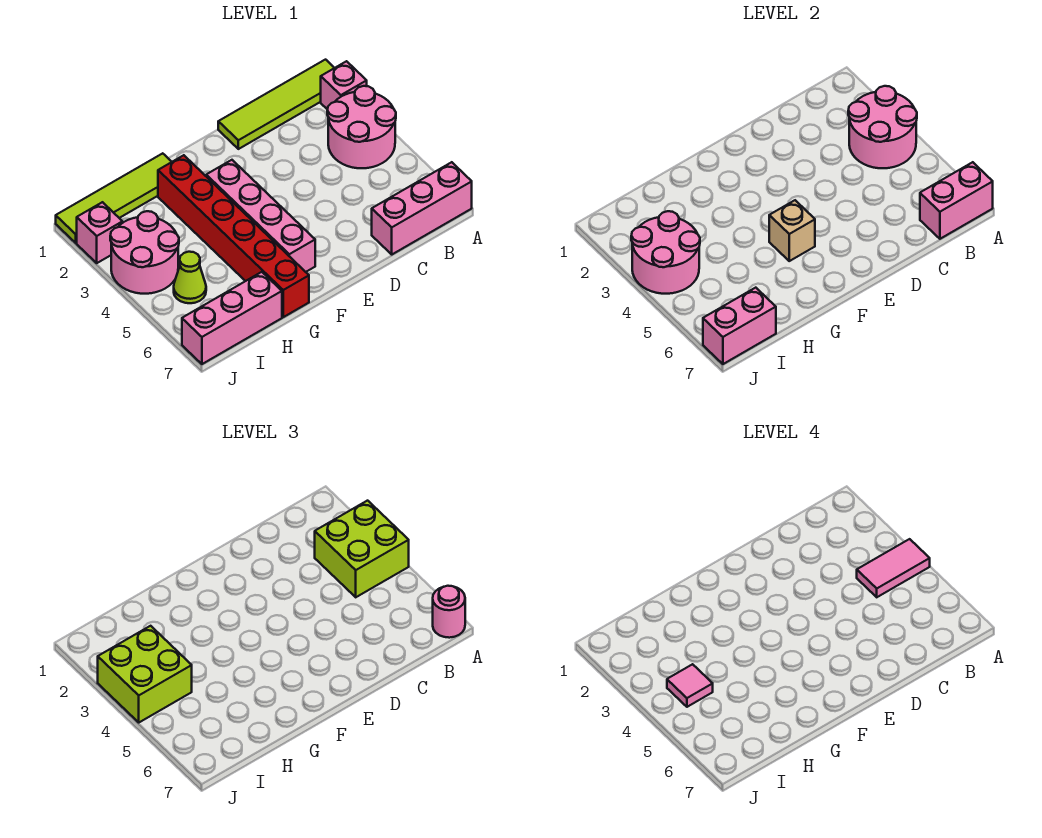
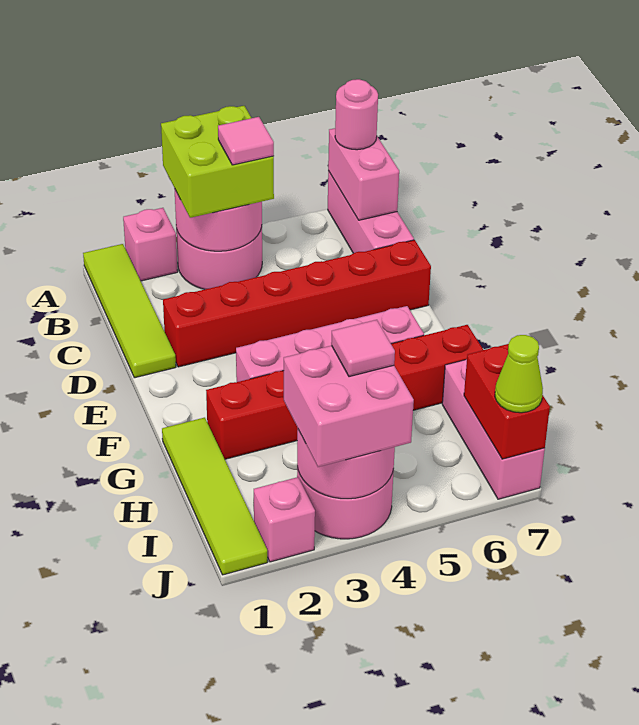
pink 1x2 tile [857,539,930,597] -> pink 1x1 tile [218,117,274,165]
none -> red 1x6 brick [163,240,431,367]
tan 1x1 brick [769,200,815,261] -> none
lime 2x2 brick [98,626,192,722] -> pink 2x2 brick [284,346,414,467]
lime 1x1 cone [174,252,206,303] -> lime 1x1 cone moved to [495,335,543,413]
pink 1x2 brick [703,288,776,364] -> red 1x2 brick [464,344,550,459]

